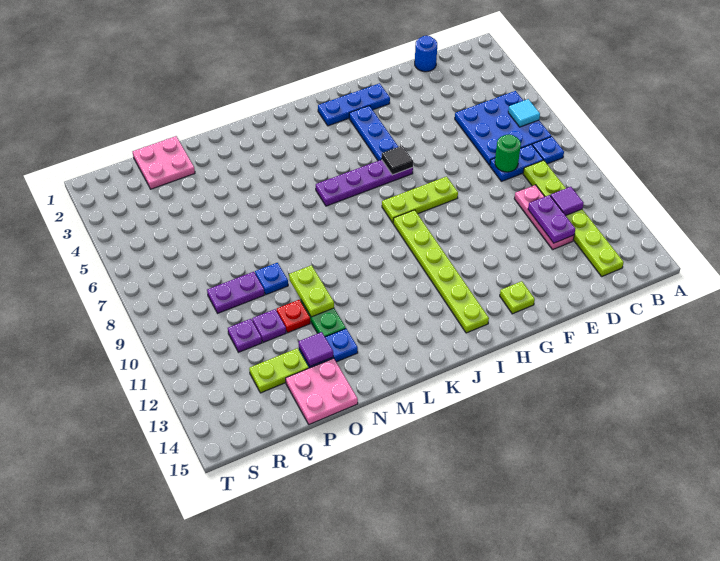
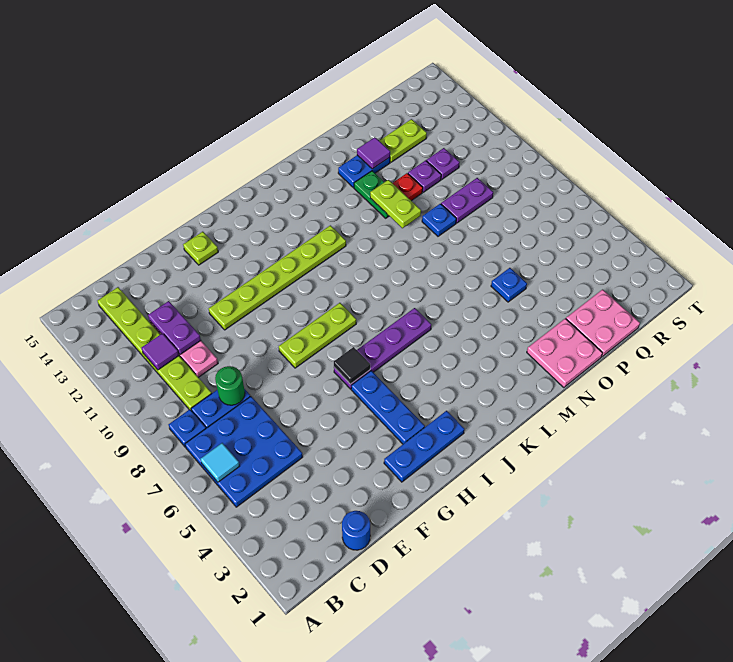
lime 1x6 plate [393,210,489,333] -> lime 1x6 plate turned to [209,225,346,330]
none -> blue 1x1 plate [491,268,527,302]
pink 2x2 plate [286,358,358,424] -> pink 2x2 plate moved to [527,318,603,388]

